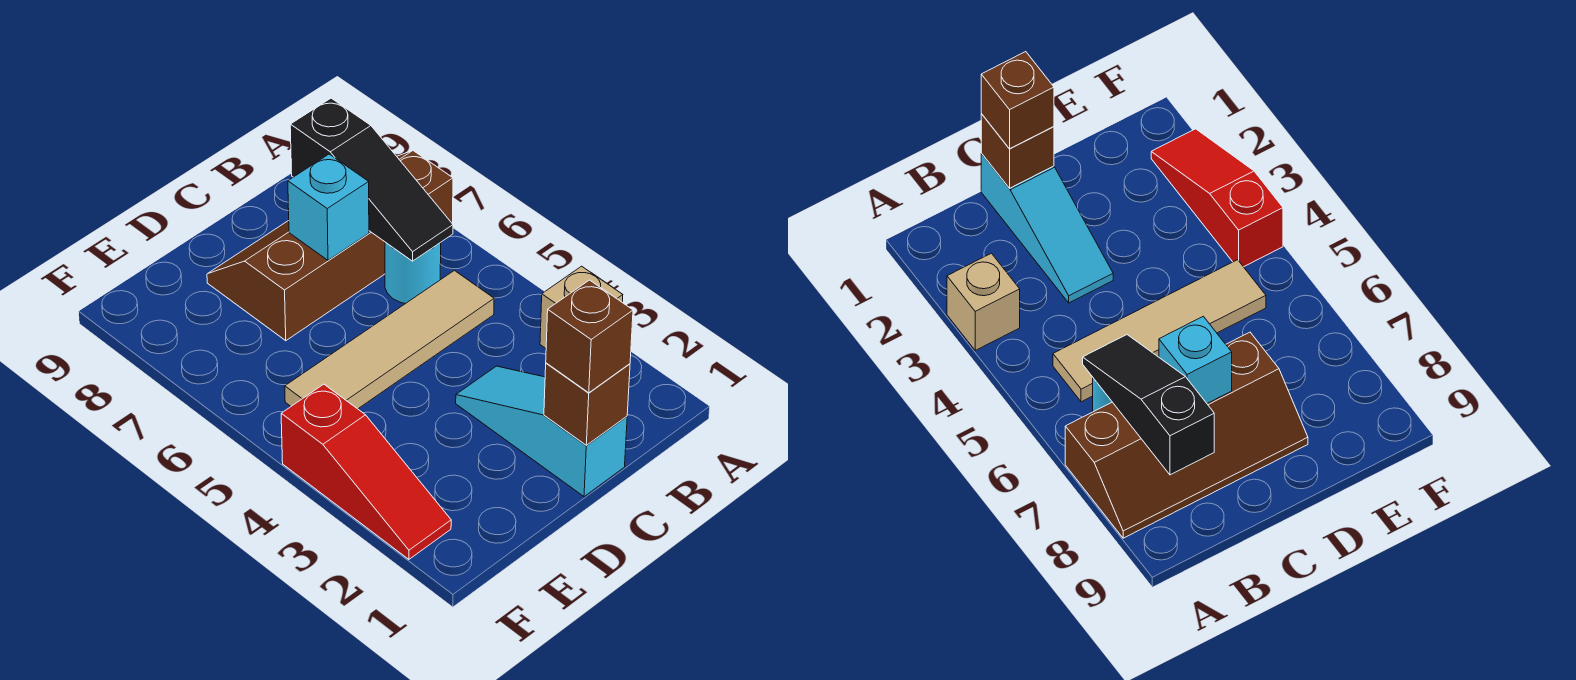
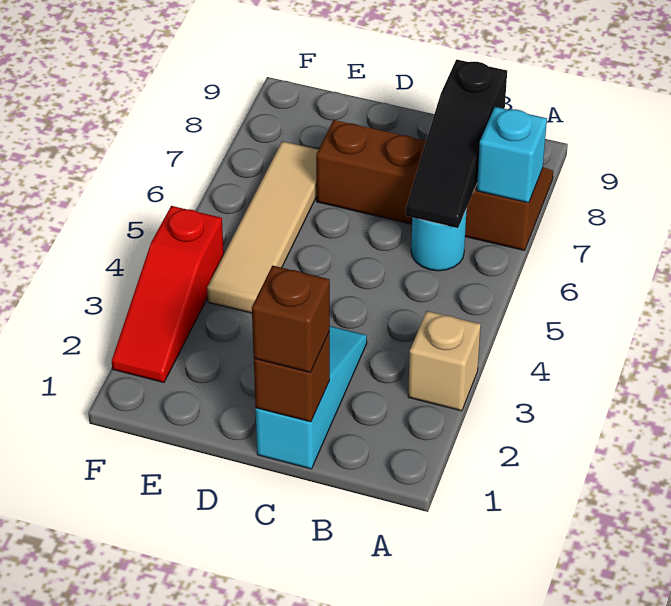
tan 1x4 tile [285,270,494,409] -> tan 1x4 tile turned to [207,141,319,313]
cyan 1x1 brick [288,154,369,260] -> cyan 1x1 brick moved to [477,107,547,203]

